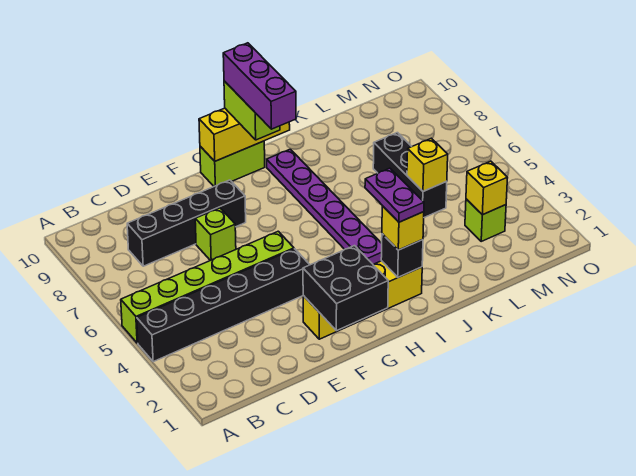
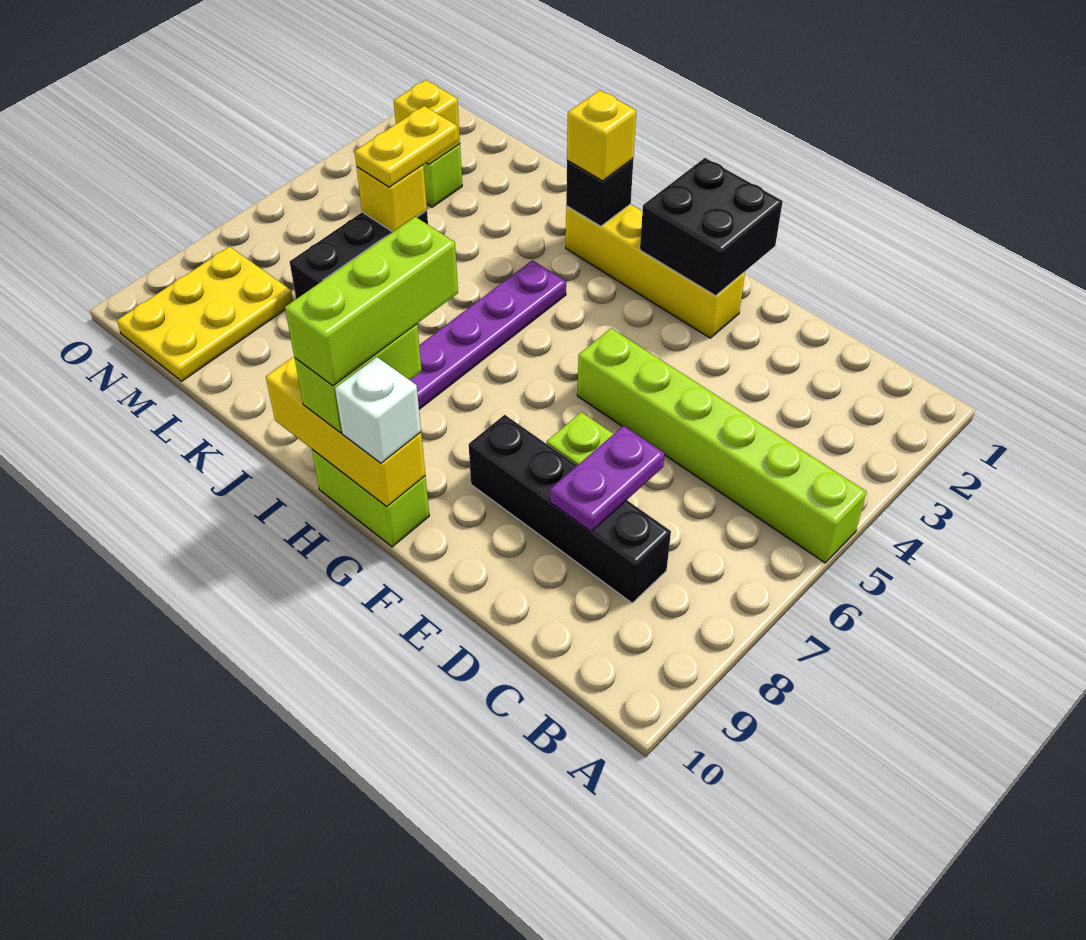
black 1x6 brick [137,249,310,362] -> none
none -> white 1x1 brick [335,357,421,463]
purple 1x3 brick [223,43,296,129] -> lime 1x3 brick [285,217,458,386]
purple 1x2 plate [365,168,424,222] -> purple 1x2 plate moved to [550,426,665,532]
none -> yellow 1x2 plate [355,106,458,187]
none -> yellow 2x3 plate [117,247,293,381]

